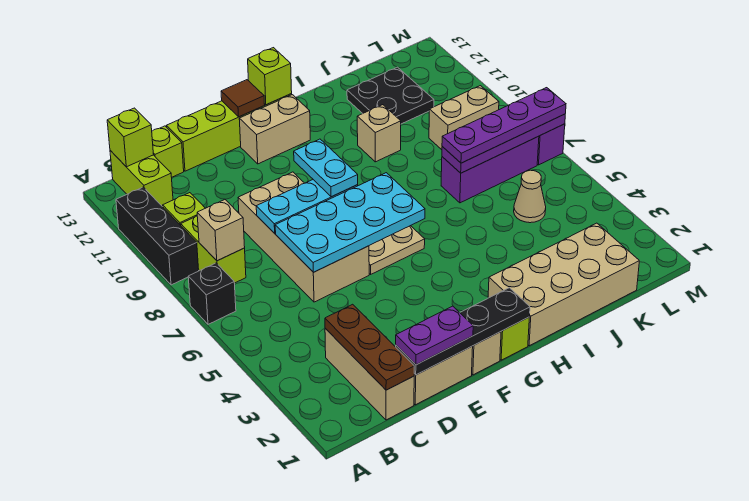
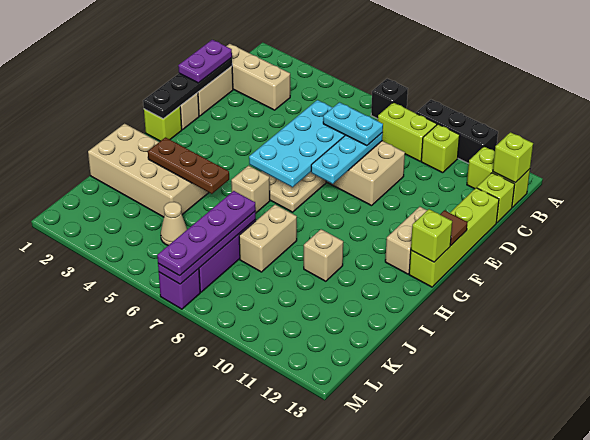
tan 1x1 brick [197,200,245,261] -> tan 1x1 brick moved to [231,166,270,213]
brown 1x3 plate [325,304,414,390] -> brown 1x3 plate moved to [148,137,229,194]
cyan 1x2 plate [294,139,358,197] -> cyan 1x2 plate moved to [323,102,383,146]
tan 2x4 brick [488,223,639,346] -> tan 2x4 brick turned to [88,124,209,217]
black 2x2 plate [347,67,434,124] -> none
tan 1x2 brick [429,86,499,150] -> tan 1x2 brick moved to [239,205,297,272]

